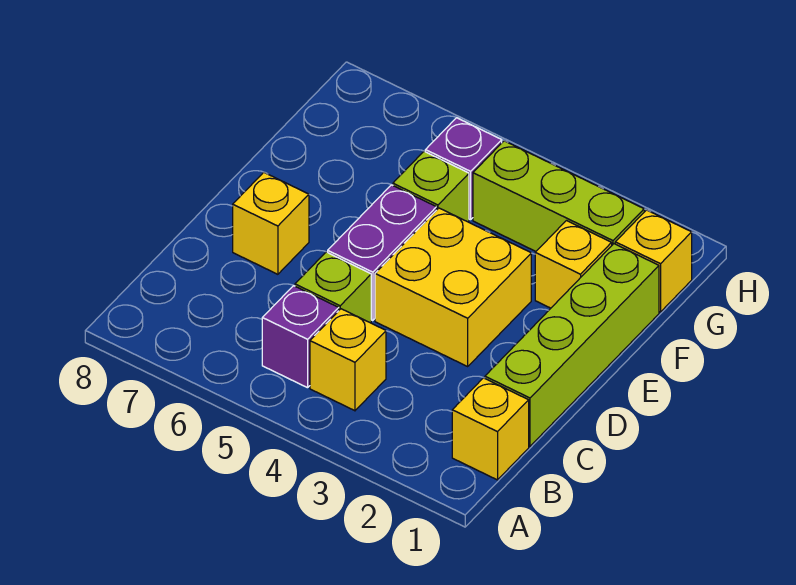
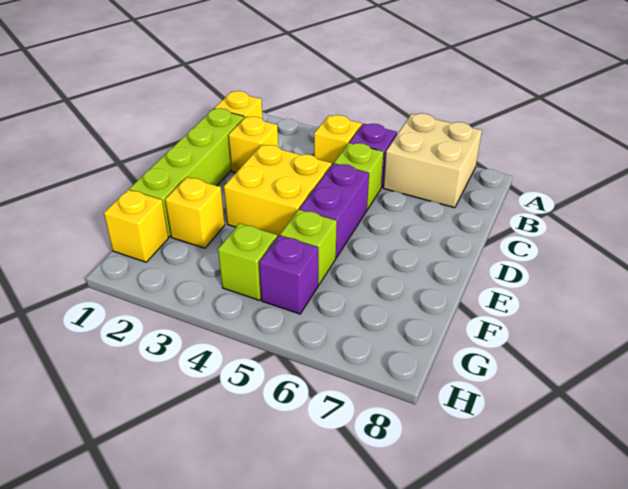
none -> tan 2x2 brick [383,113,482,208]
yellow 1x1 brick [233,172,309,274] -> yellow 1x1 brick moved to [228,117,278,173]
lime 1x3 brick [473,141,644,251] -> lime 1x1 brick [218,223,277,300]

